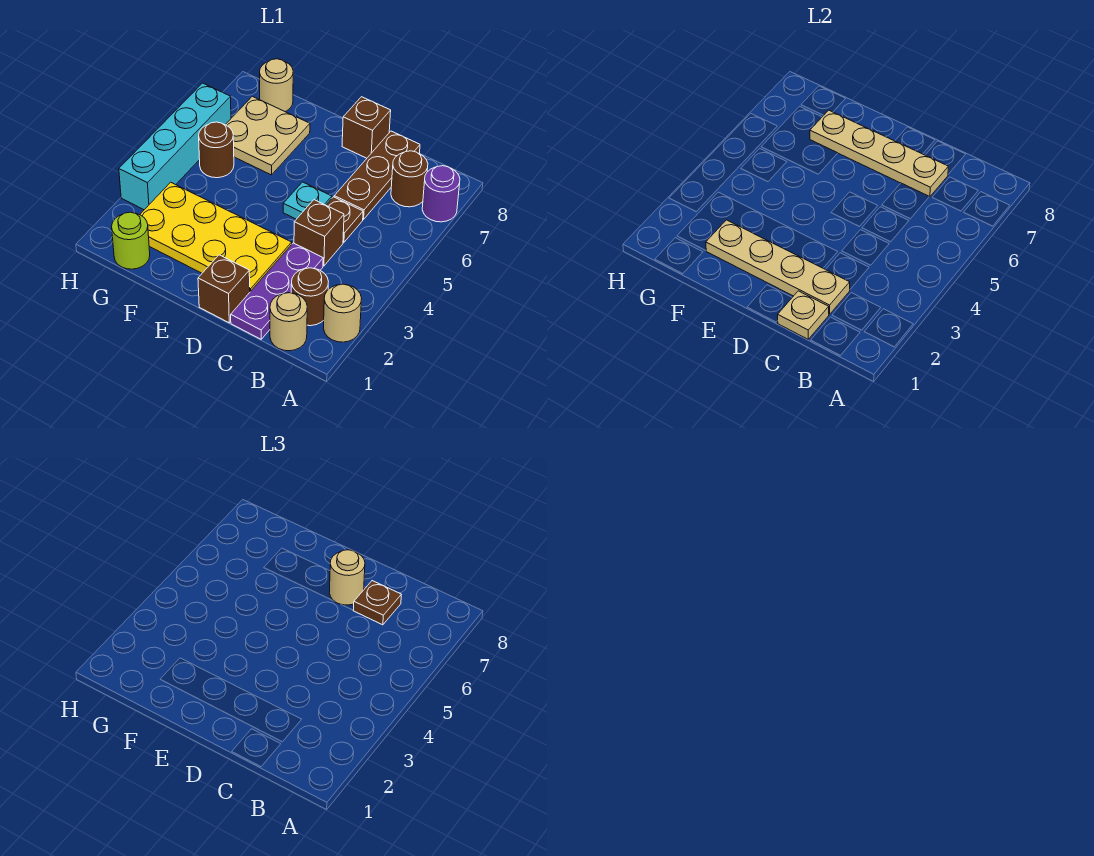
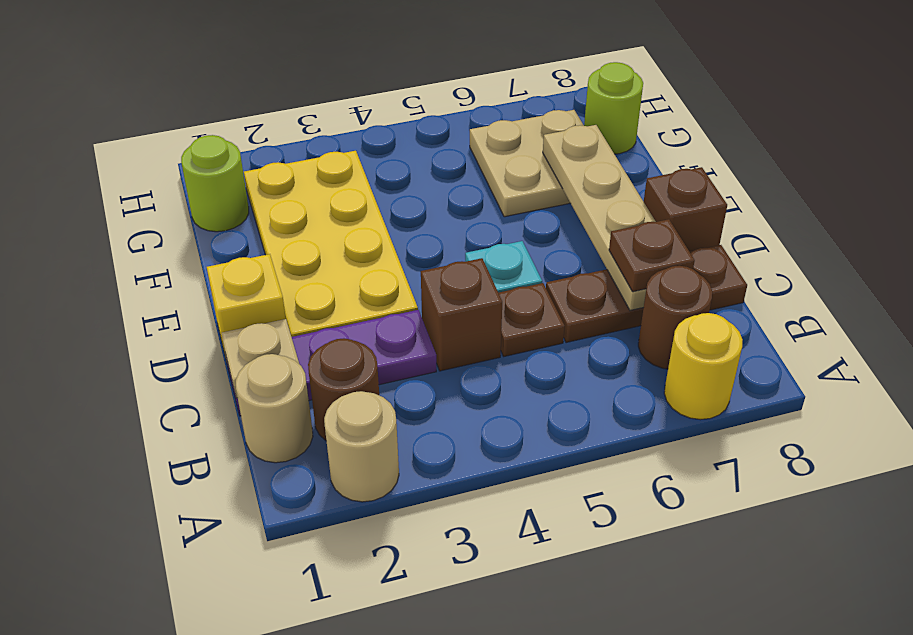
purple 1x1 round brick [422,166,460,222] -> yellow 1x1 round brick [664,313,743,420]
tan 1x4 plate [706,220,850,314] -> none
brown 1x1 brick [198,255,250,323] -> yellow 1x1 brick [207,254,286,361]
tan 1x1 round brick [329,550,365,605] -> none
brown 1x1 round brick [199,122,234,178] -> none
tan 1x1 round brick [260,59,293,111] -> lime 1x1 round brick [584,62,643,154]
cyan 1x4 brick [119,83,231,210] -> none

